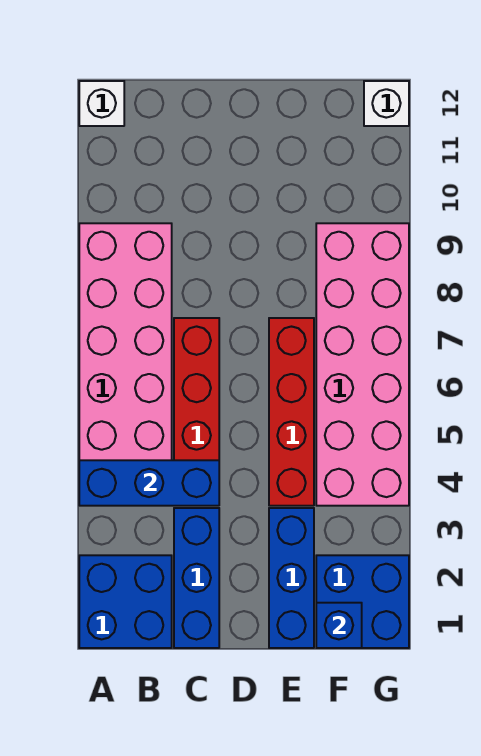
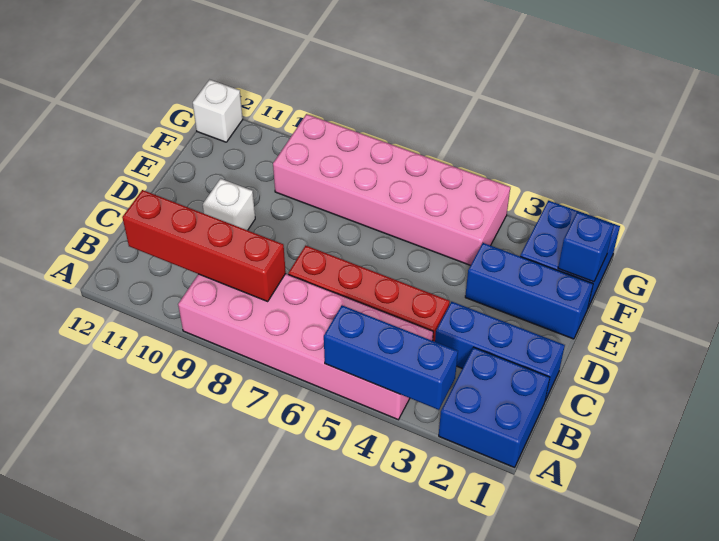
blue 1x3 brick [79,460,219,506] -> blue 1x3 brick turned to [324,305,458,410]
white 1x1 brick [79,81,124,126] -> white 1x1 brick moved to [203,179,255,230]
red 1x4 brick [269,318,314,506] -> red 1x4 brick moved to [122,190,286,301]

